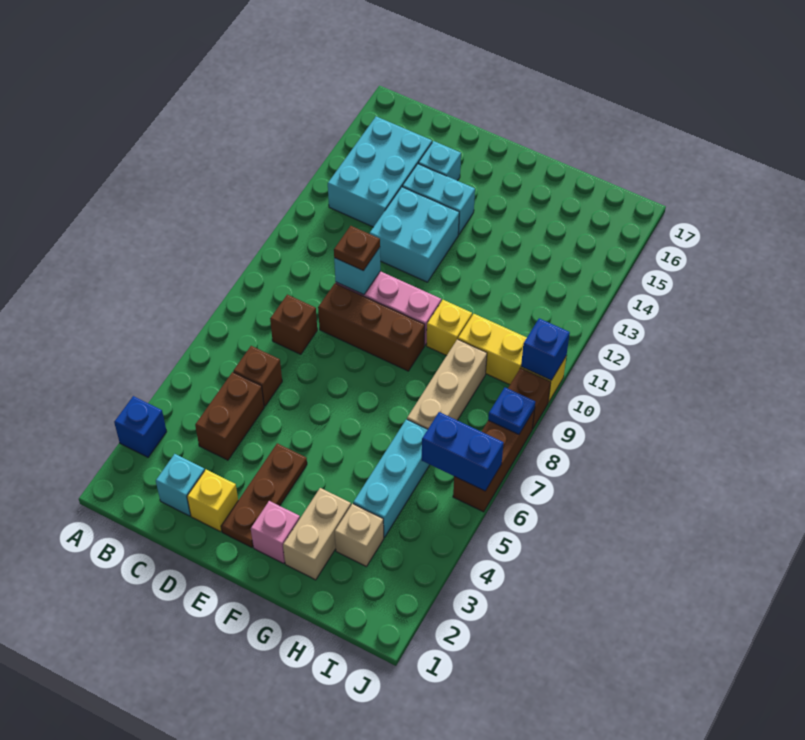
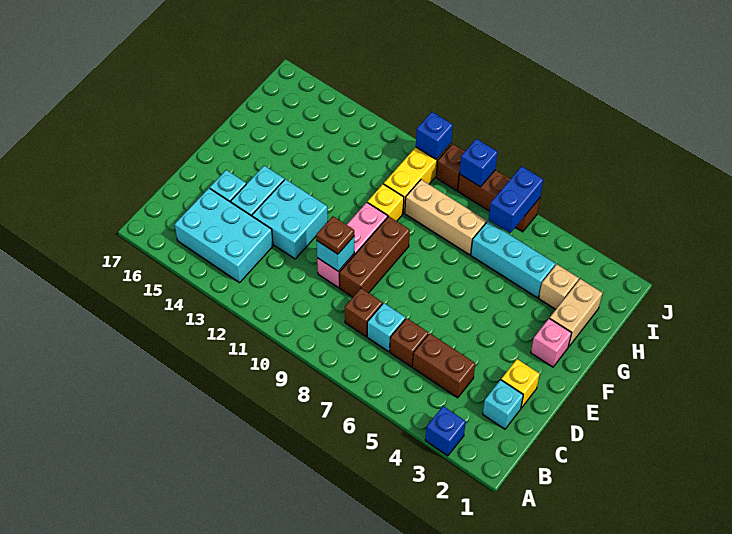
none -> cyan 1x1 brick [367,303,405,351]
brown 1x3 plate [221,443,307,547] -> none
tan 1x2 brick [283,488,351,580] -> tan 1x2 brick turned to [550,279,603,347]
blue 1x1 plate [488,388,535,434] -> blue 1x1 brick [460,139,498,187]

